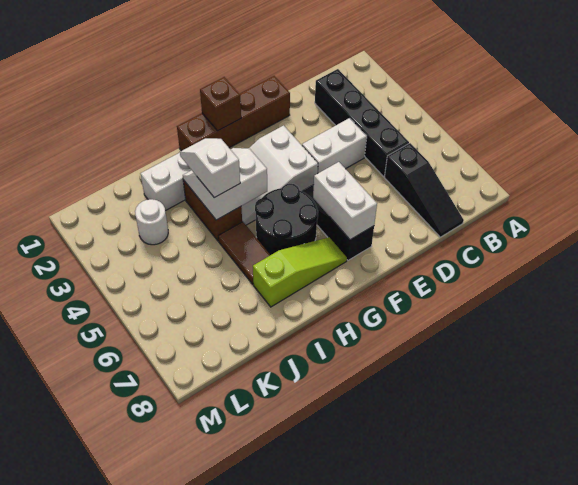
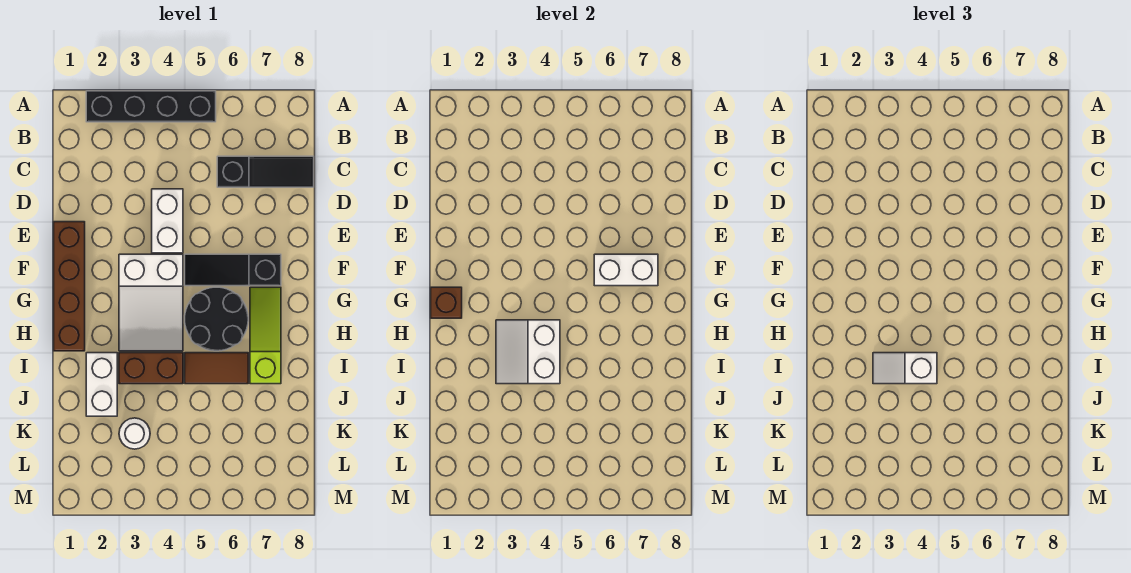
black 1x4 brick [315,69,409,176] -> black 1x4 brick moved to [86,91,216,122]

